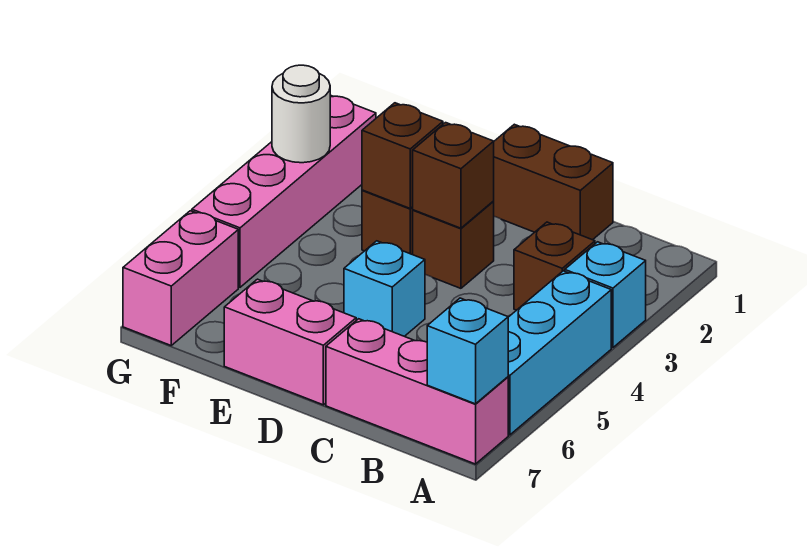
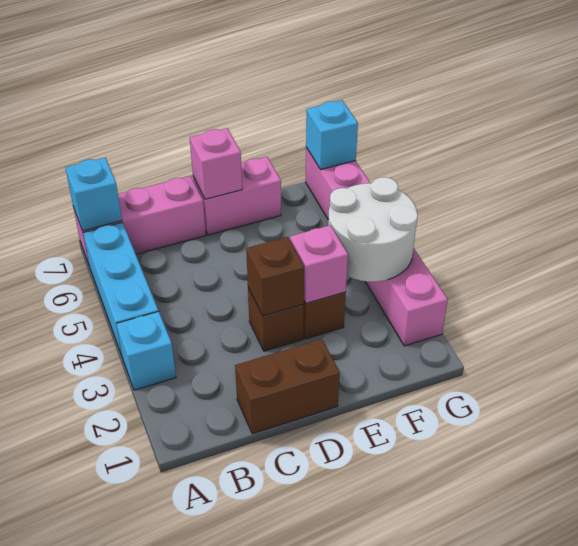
brown 1x1 brick [514,222,595,310] -> none
cyan 1x1 brick [344,241,425,336] -> cyan 1x1 brick moved to [306,100,358,170]
none -> pink 1x1 brick [190,128,242,199]
brown 1x1 brick [362,103,443,209] -> pink 1x1 brick [290,225,348,303]
white 1x1 round brick [272,65,330,163] -> white 2x2 round brick [328,177,418,282]

